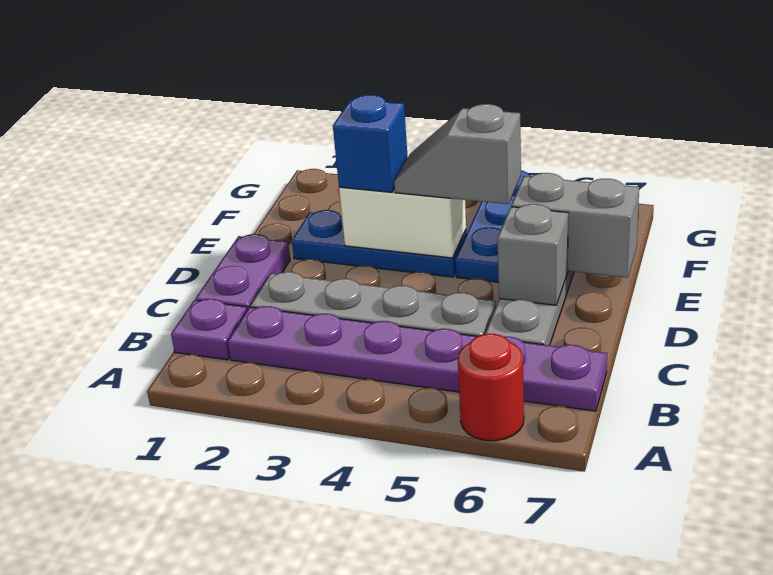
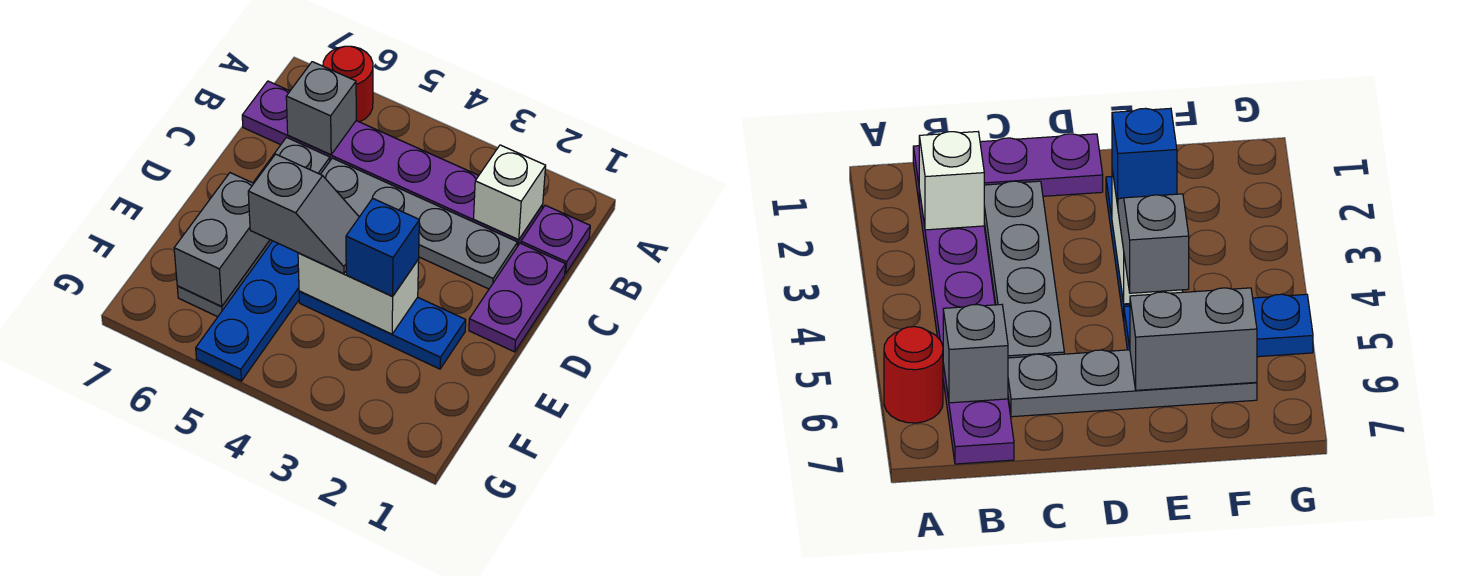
none -> white 1x1 brick [474,145,546,239]
grey 1x1 brick [498,204,568,305] -> grey 1x1 brick moved to [286,62,356,155]
grey 1x2 brick [511,173,639,278] -> grey 1x2 brick turned to [174,173,270,307]

